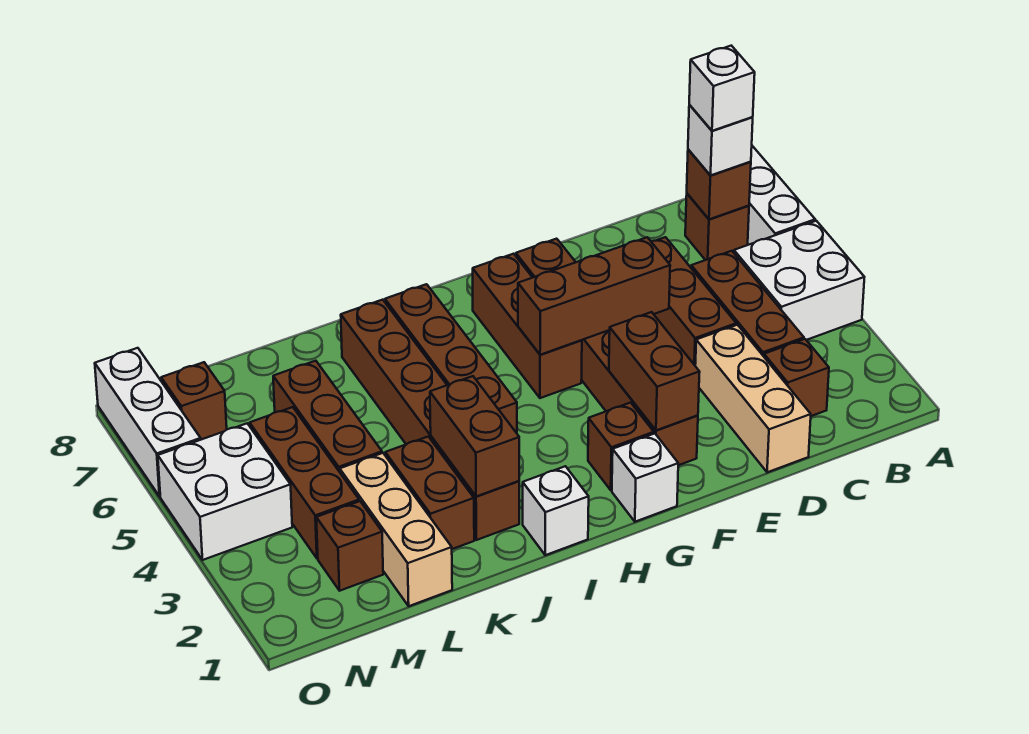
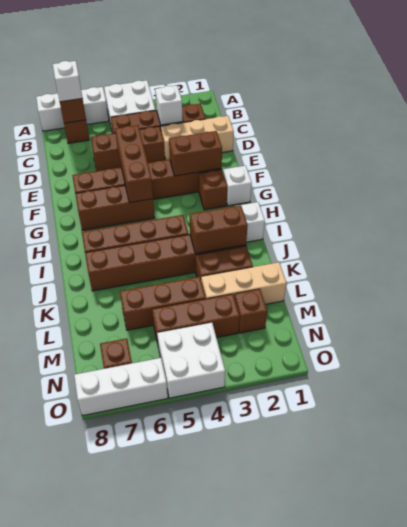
white 1x1 brick [689,46,755,131] -> white 1x1 brick moved to [155,86,183,125]

